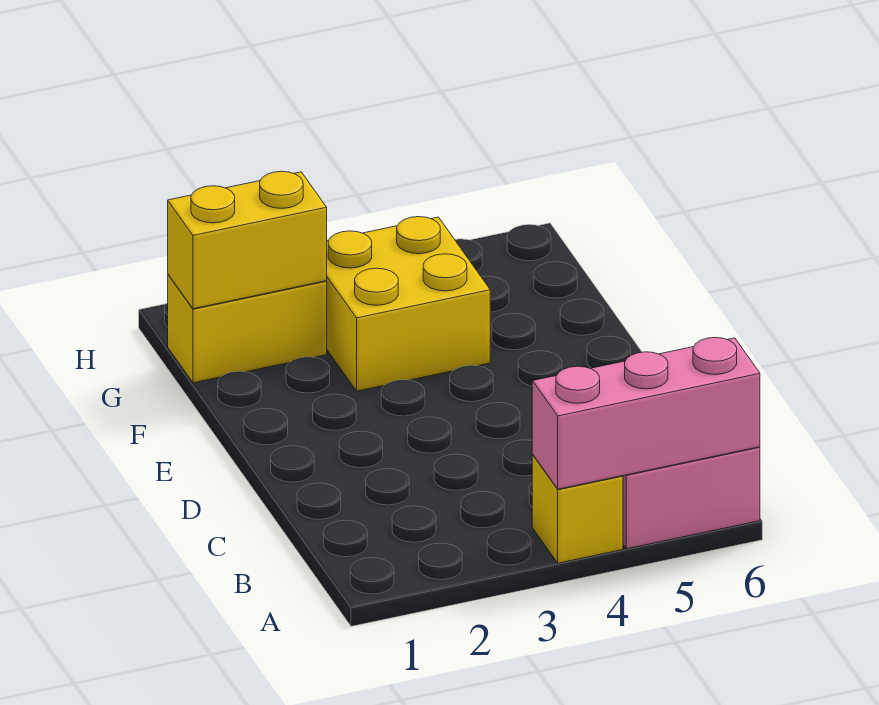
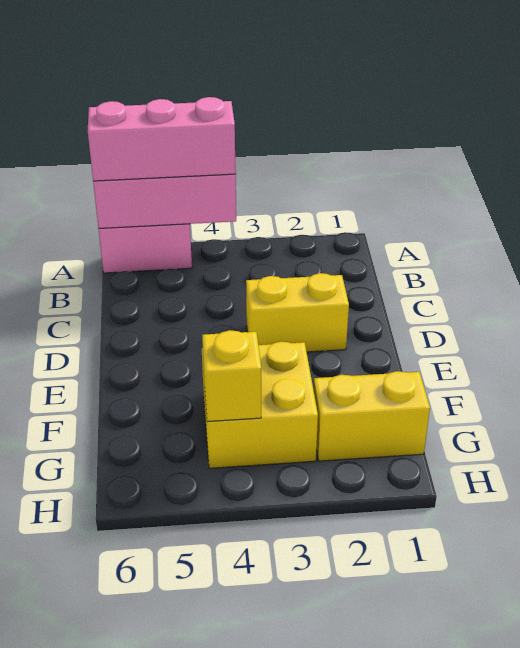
yellow 1x1 brick [532,455,623,563] -> yellow 1x1 brick moved to [202,330,261,422]
none -> pink 1x3 brick [88,97,236,181]
yellow 1x2 brick [168,171,327,309] -> yellow 1x2 brick moved to [246,273,349,352]

